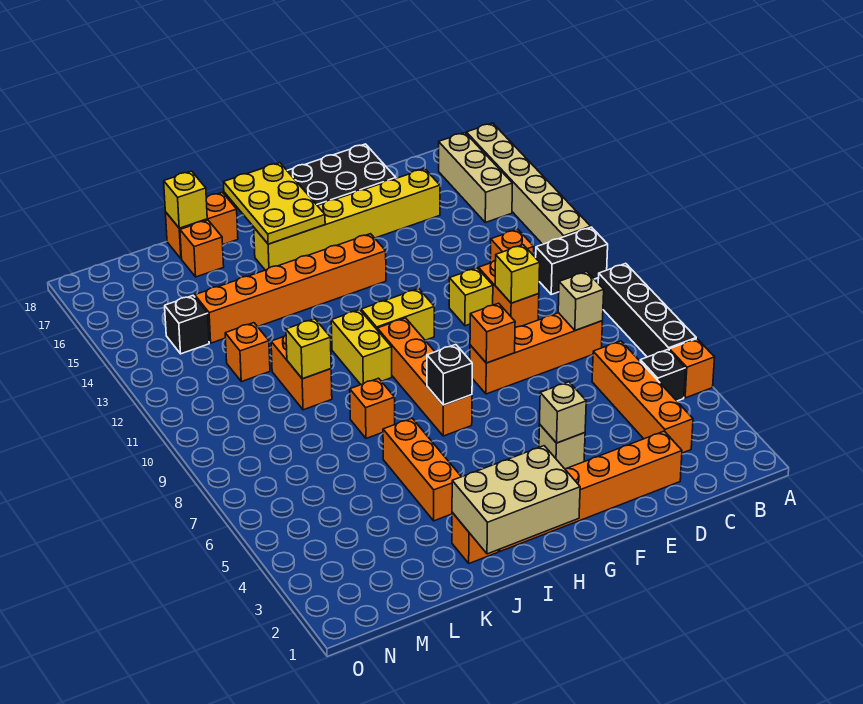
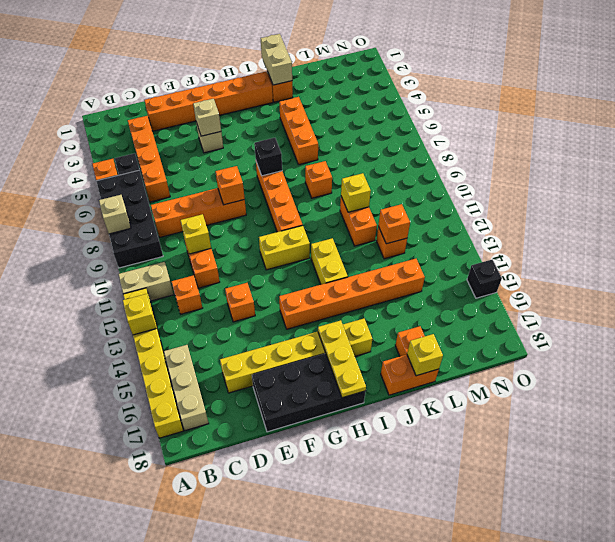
black 1x4 brick [598,263,696,357] -> black 2x4 brick [96,170,163,268]
black 1x2 brick [536,227,608,294] -> tan 1x2 brick [118,262,174,301]
tan 1x6 brick [466,123,591,244] -> yellow 1x6 brick [123,288,183,438]
tan 1x1 brick [558,272,604,331] -> tan 1x1 brick moved to [99,195,131,234]
yellow 1x1 brick [449,268,493,326] -> yellow 1x1 brick moved to [123,294,156,335]
none -> orange 1x1 brick [225,283,255,322]
tan 2x3 brick [452,446,580,554] -> tan 1x2 brick [261,34,292,85]
yellow 2x3 plate [223,163,325,244] -> yellow 1x3 plate [318,320,366,398]
yellow 1x2 brick [331,310,392,385] -> yellow 1x2 brick moved to [311,238,348,284]
none -> orange 1x1 brick [378,204,410,244]
black 1x1 brick [165,296,209,354] -> black 1x1 brick moved to [467,259,502,298]

